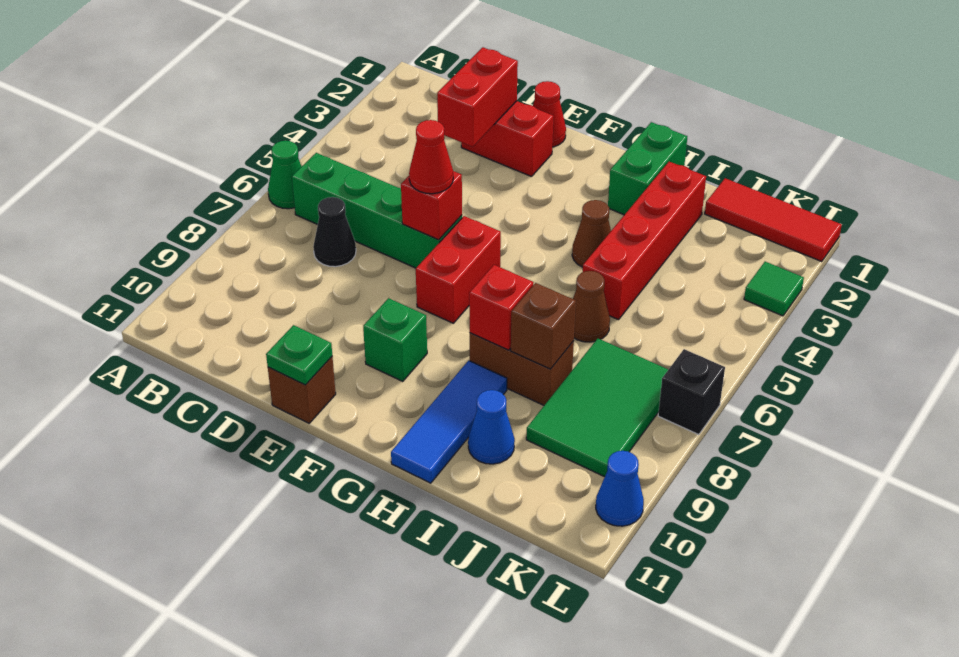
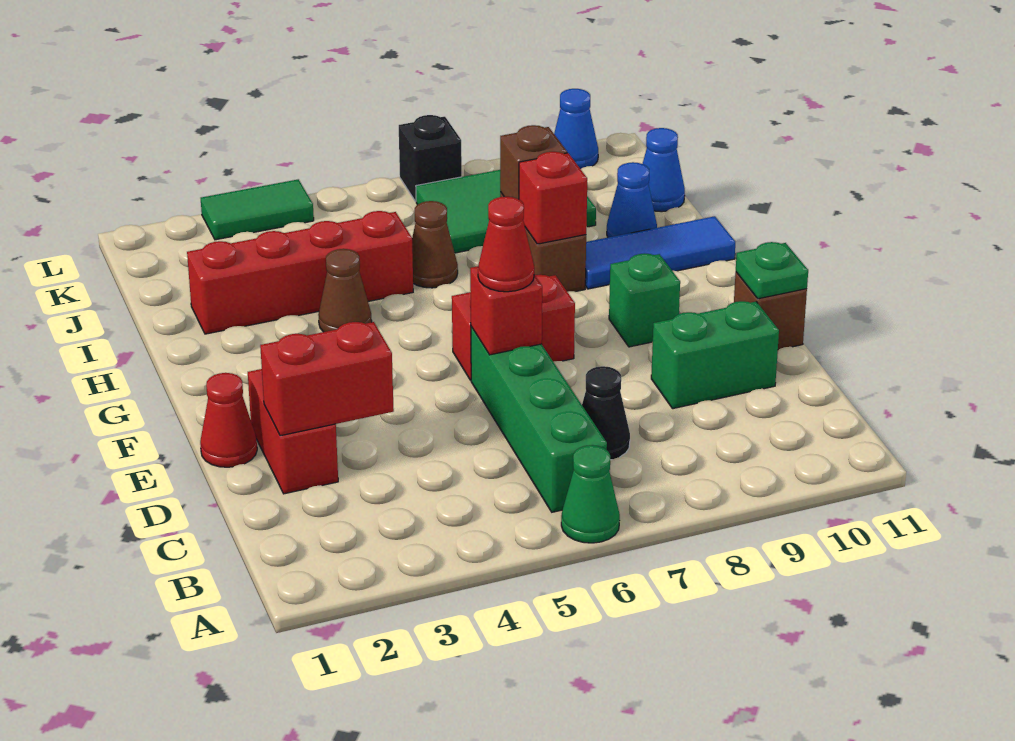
green 1x2 brick [608,122,687,215] -> green 1x2 brick moved to [651,301,779,409]
red 1x3 tile [705,178,842,262] -> none
none -> blue 1x1 cone [643,128,685,212]
green 1x1 tile [744,262,804,316] -> green 1x2 tile [201,179,314,240]

